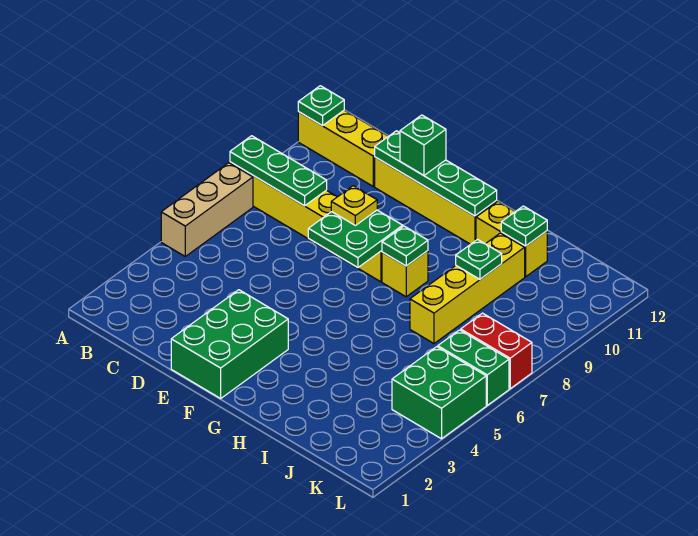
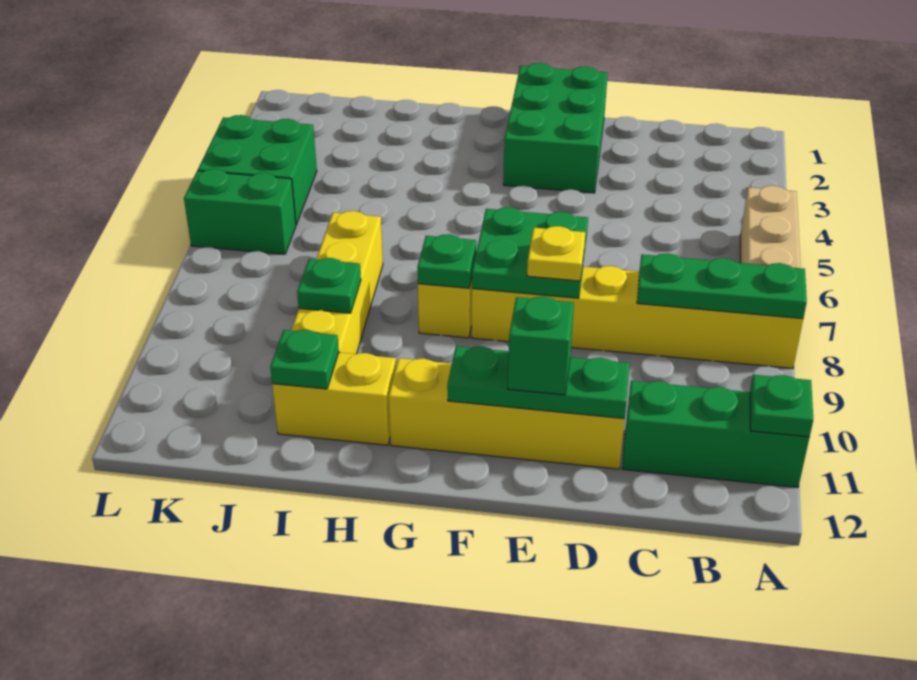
yellow 1x3 brick [298,110,388,186] -> green 1x3 brick [622,381,809,488]
green 1x4 plate [375,131,497,216] -> green 1x3 plate [447,346,630,419]
red 1x2 brick [461,313,532,389] -> none

